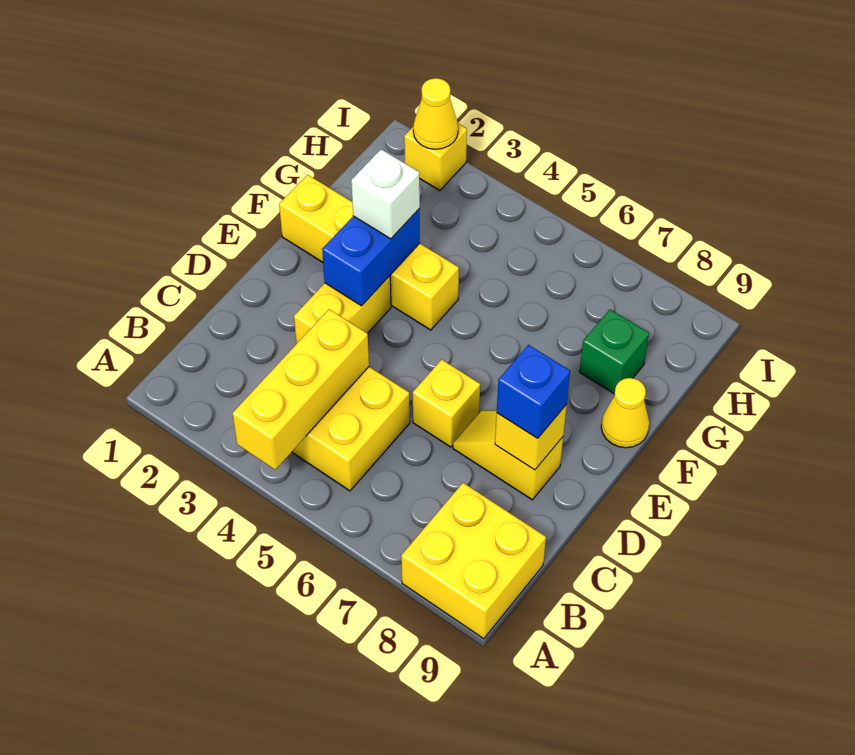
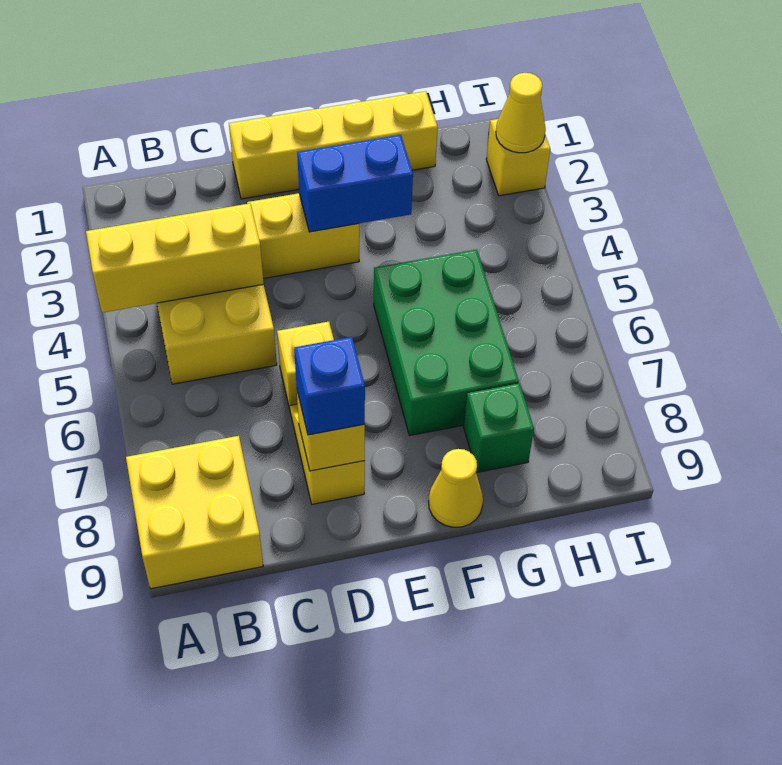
yellow 1x4 brick [279,175,459,330] -> yellow 1x4 brick turned to [229,91,438,199]
white 1x1 brick [351,149,420,239] -> none
none -> green 2x3 brick [374,250,519,436]

